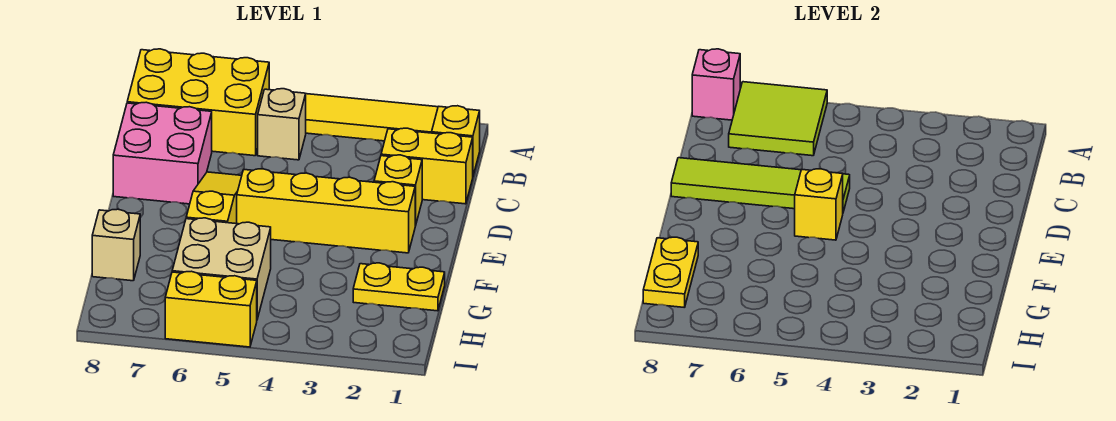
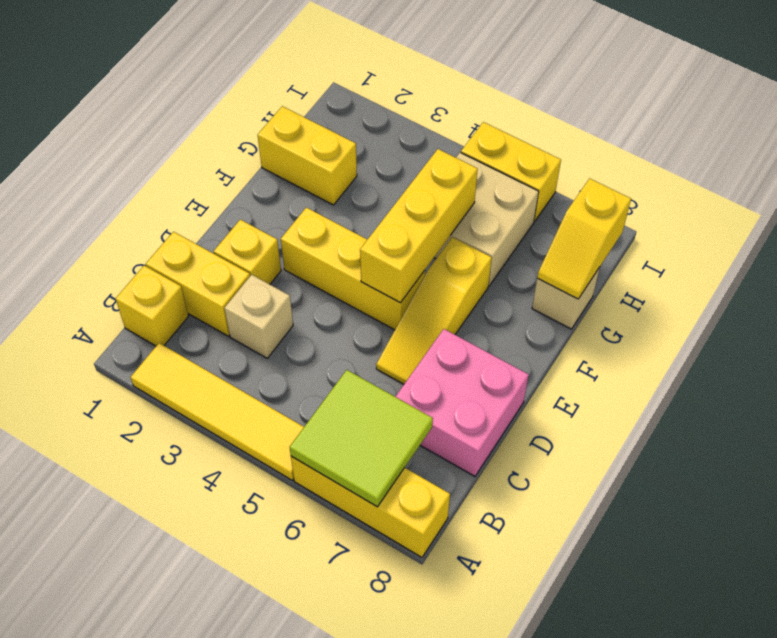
yellow 2x3 brick [127,49,269,156] -> yellow 1x3 brick [291,456,450,557]
pink 1x1 brick [692,49,740,120] -> none
tan 1x1 brick [258,89,306,160] -> tan 1x1 brick moved to [224,274,293,358]
lime 1x4 tile [671,158,850,212] -> none
yellow 1x4 brick [237,169,415,253] -> yellow 1x3 brick [281,207,425,330]
yellow 1x1 brick [795,169,843,240] -> yellow 1x3 brick [360,149,478,303]
yellow 1x2 plate [353,263,445,311] -> yellow 1x2 brick [258,106,357,205]
yellow 1x2 plate [643,237,698,308] -> yellow 1x2 slope [537,179,631,299]

